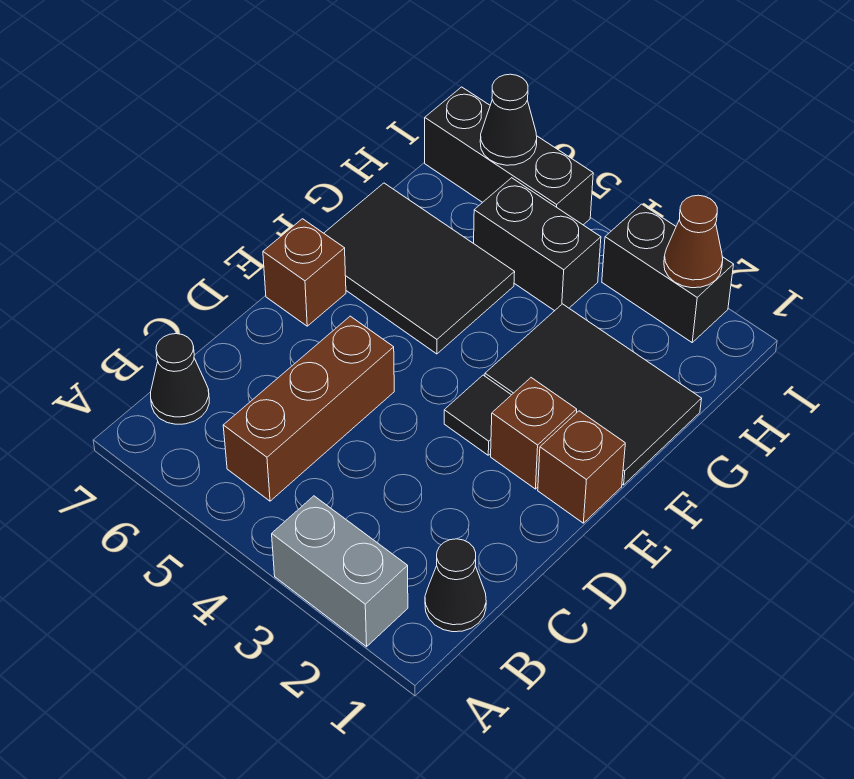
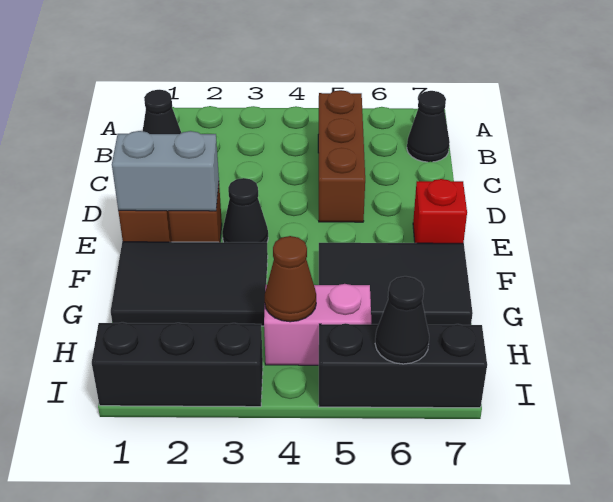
grey 1x2 brick [272,496,408,647] -> grey 1x2 brick moved to [112,131,219,211]
black 1x1 tile [444,375,511,455] -> black 1x1 cone [222,178,268,242]
brown 1x1 brick [263,219,346,326] -> red 1x1 brick [413,179,467,243]
black 1x2 brick [474,178,601,311] -> pink 1x2 brick [264,284,371,365]
black 1x2 brick [602,204,734,342] -> black 1x3 brick [92,322,263,407]
brown 1x1 cone [664,195,723,288] -> brown 1x1 cone moved to [265,236,316,322]

